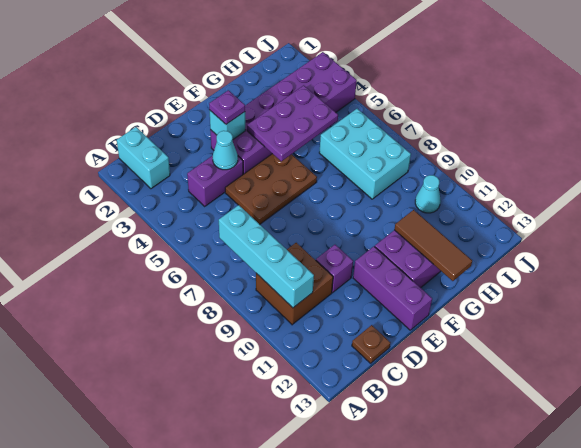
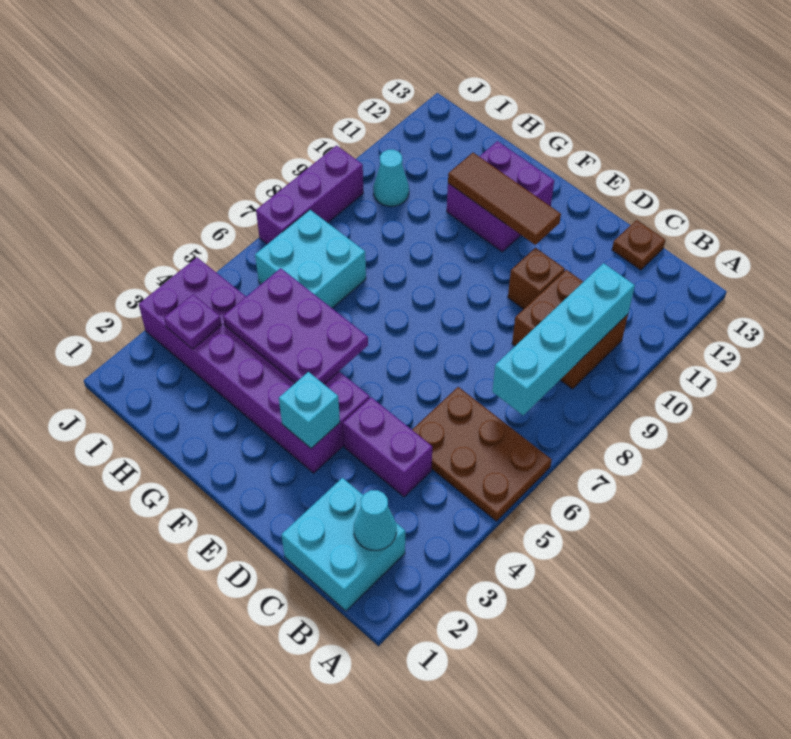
cyan 1x2 brick [117,127,170,189] -> cyan 2x2 brick [282,478,405,611]
cyan 1x1 cone [213,131,238,170] -> cyan 1x1 cone moved to [354,490,396,550]
brown 2x3 plate [225,154,317,224] -> brown 2x3 plate moved to [412,387,552,521]
purple 1x1 brick [316,245,353,293] -> brown 1x1 brick [508,248,565,309]
purple 1x1 plate [209,90,245,124] -> purple 1x1 plate moved to [164,294,221,349]
purple 1x3 brick [353,247,432,330] -> purple 1x3 brick moved to [256,146,363,244]
brown 1x3 tile [394,210,472,281] -> brown 1x3 tile turned to [448,153,561,245]
cyan 2x3 brick [319,109,411,199] -> cyan 2x2 brick [255,210,366,308]

